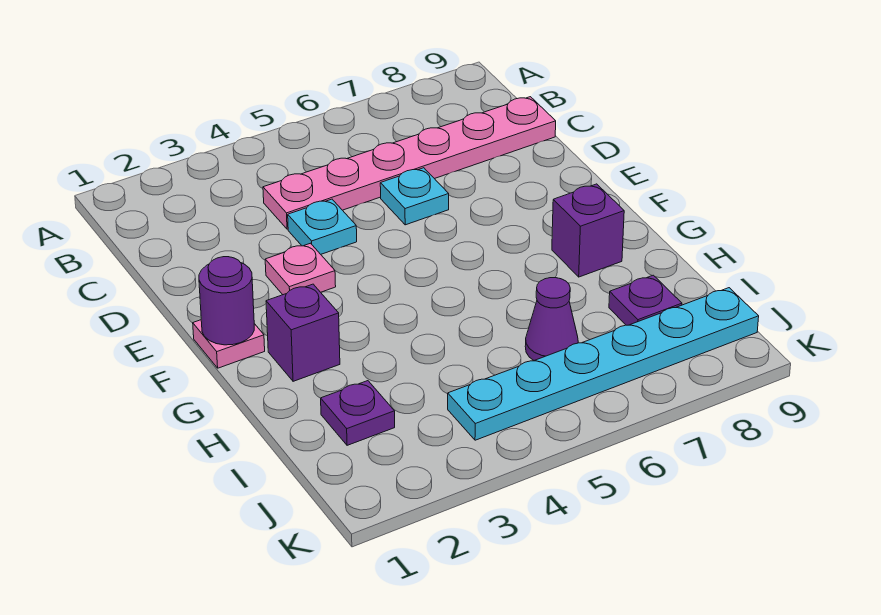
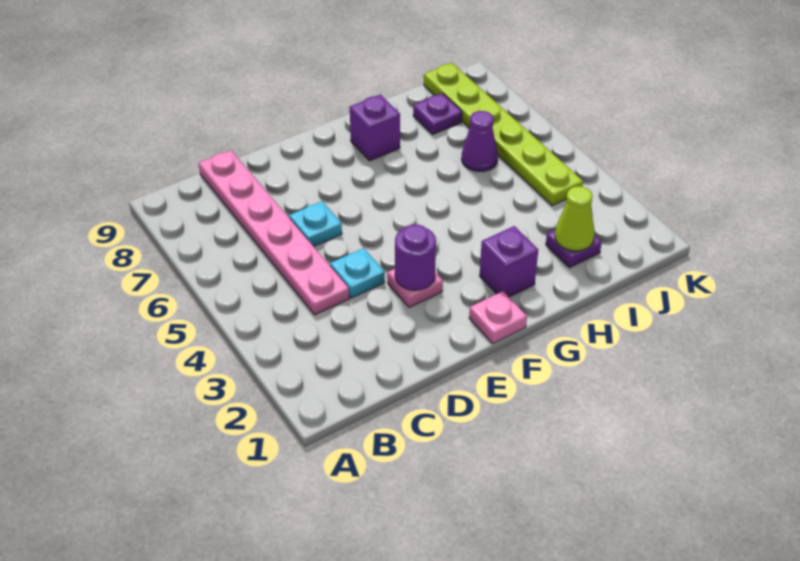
purple 1x1 round brick [199,257,254,345] -> purple 1x1 round brick moved to [395,225,436,290]
none -> lime 1x1 cone [555,186,595,251]
cyan 1x6 plate [448,288,759,440] -> lime 1x6 plate [424,63,583,206]

